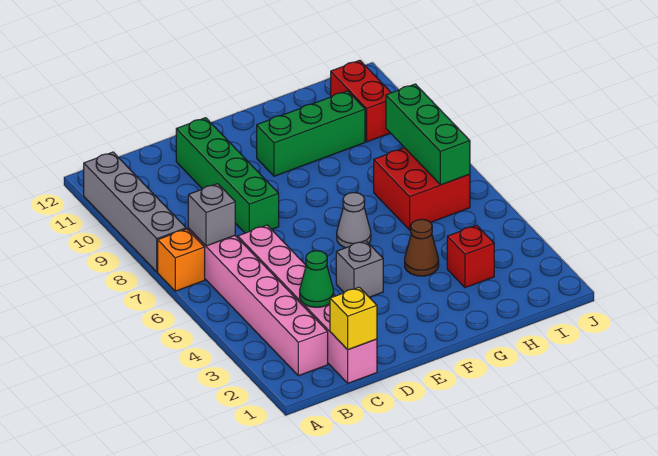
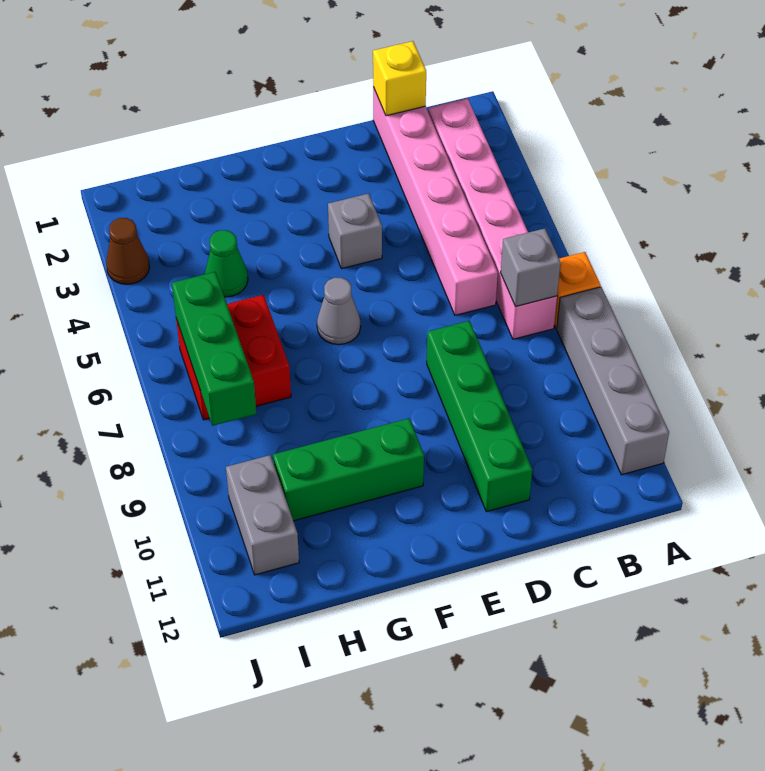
green 1x1 cone [300,251,334,307] -> green 1x1 cone moved to [205,230,248,297]
brown 1x1 cone [405,219,439,276] -> brown 1x1 cone moved to [106,218,150,284]
red 1x1 brick [447,225,494,288] -> none
red 1x2 brick [331,60,391,142] -> grey 1x2 brick [226,455,299,575]

